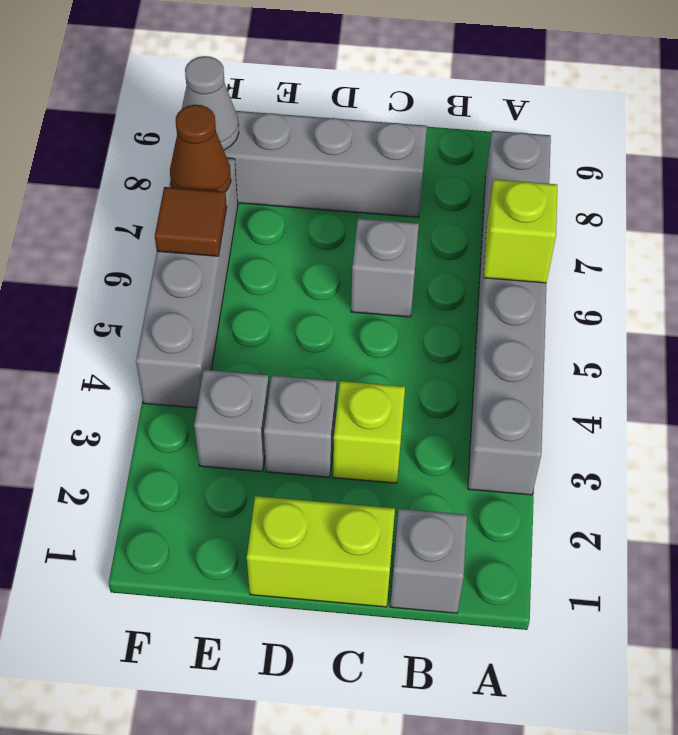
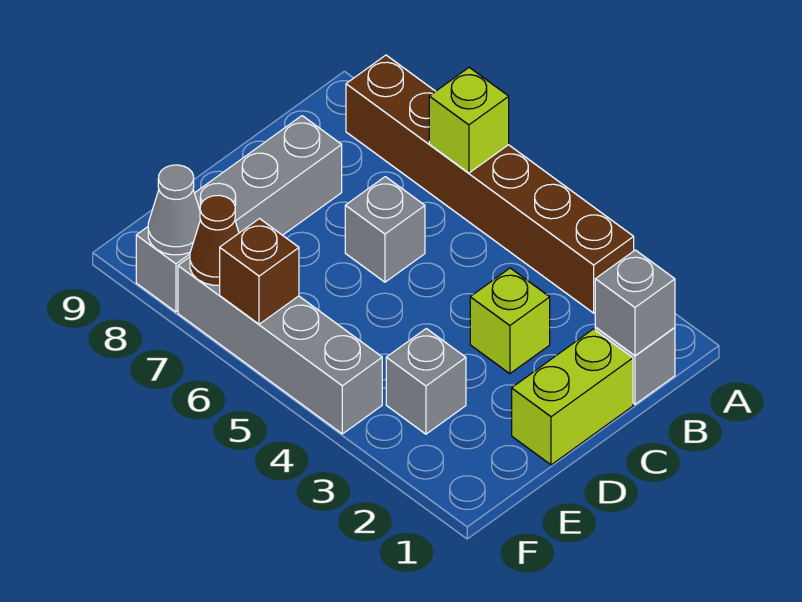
grey 1x6 brick [468,131,551,495] -> brown 1x6 brick [346,55,634,313]
grey 1x1 brick [264,375,337,477] -> grey 1x1 brick moved to [595,250,675,356]
brown 1x1 tile [155,187,227,256] -> brown 1x1 brick [220,219,299,324]

